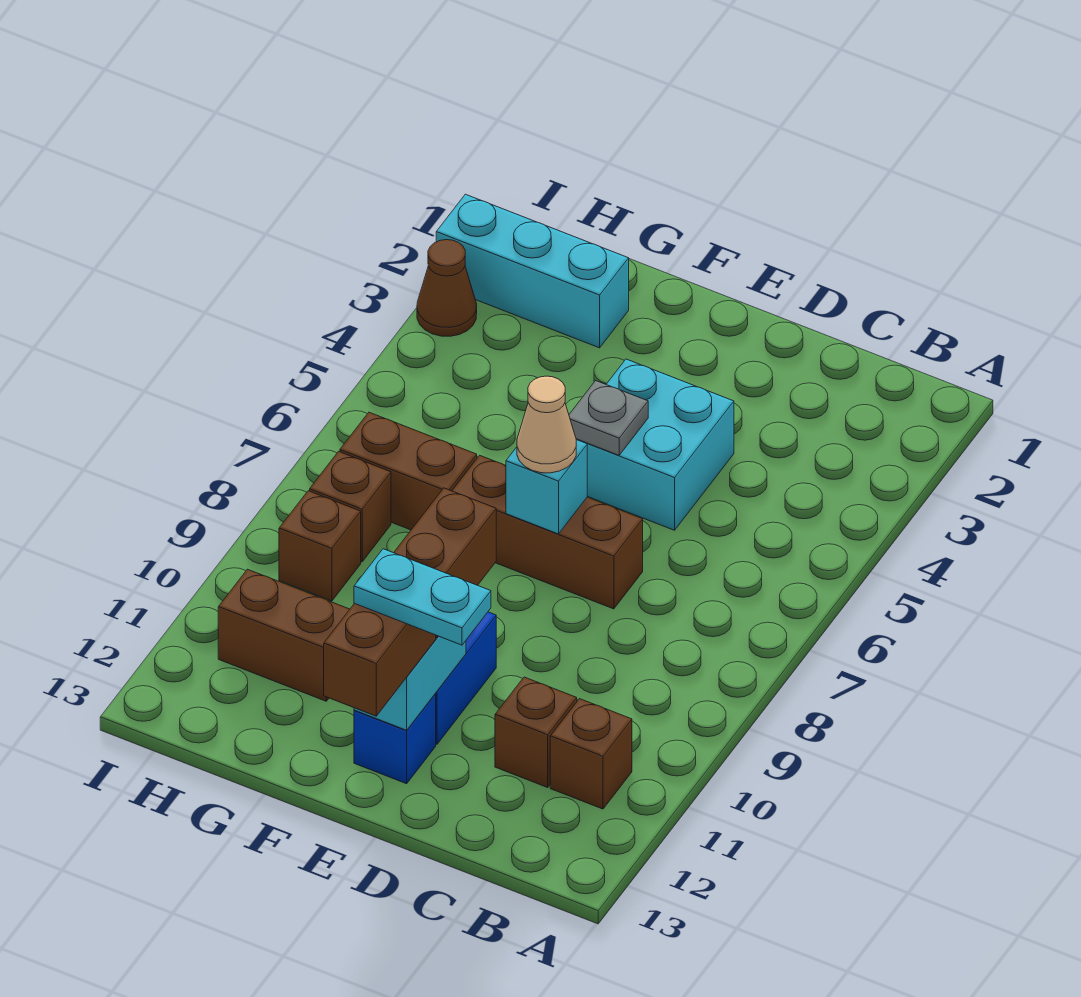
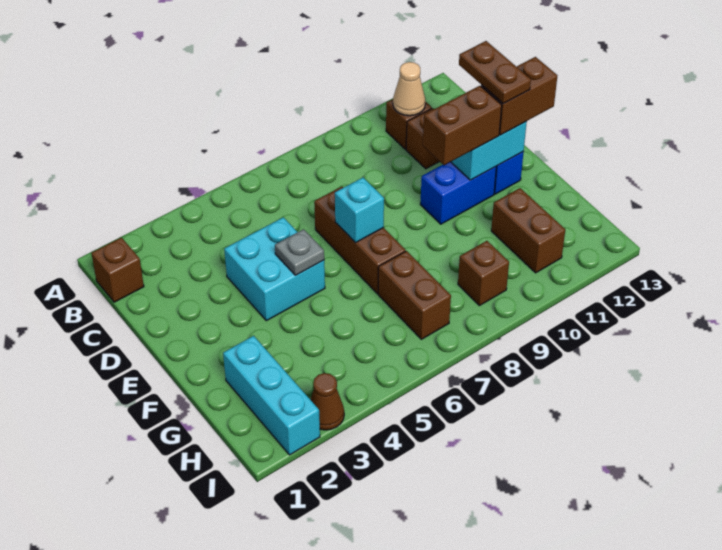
cyan 1x2 plate [354,549,491,645] -> brown 1x2 plate [459,41,531,104]
tan 1x1 cone [517,376,576,473] -> tan 1x1 cone moved to [393,62,425,116]
brown 1x1 brick [310,452,391,562] -> brown 1x1 brick moved to [91,238,144,302]

